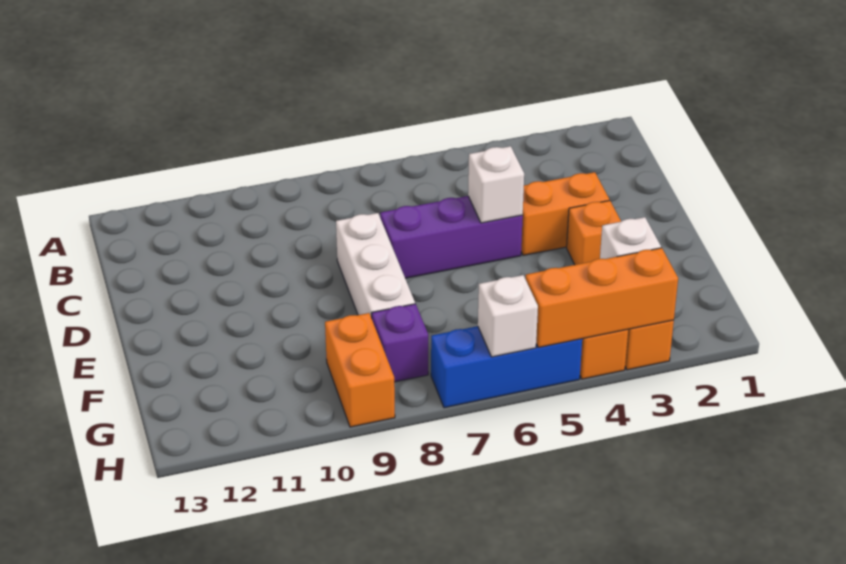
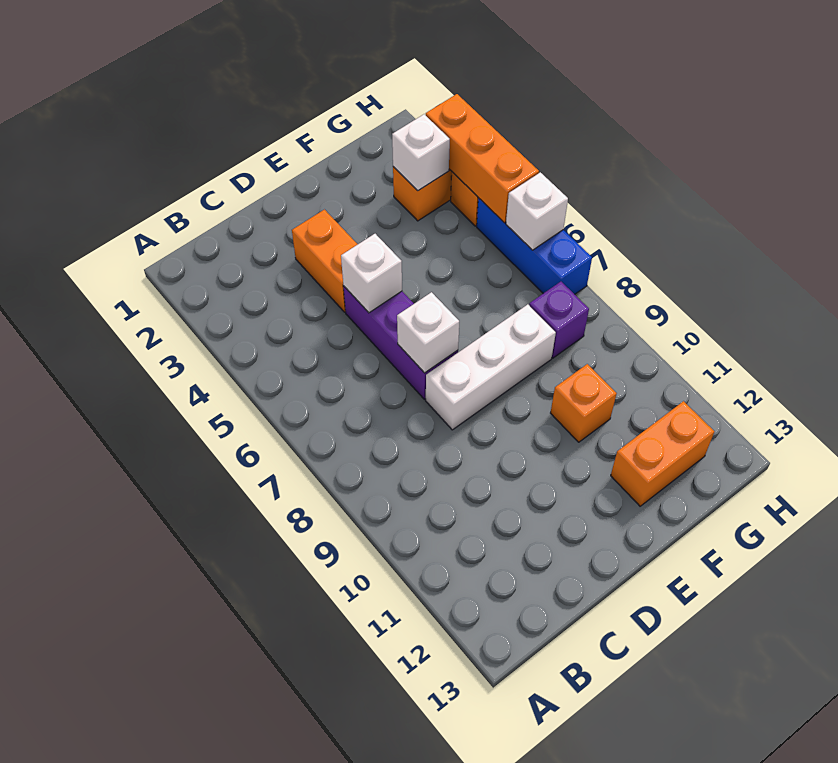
none -> white 1x1 brick [397,292,459,373]
orange 1x1 brick [567,200,621,265] -> orange 1x1 brick moved to [551,364,617,442]
orange 1x2 brick [325,313,395,427] -> orange 1x2 brick moved to [611,401,714,506]

